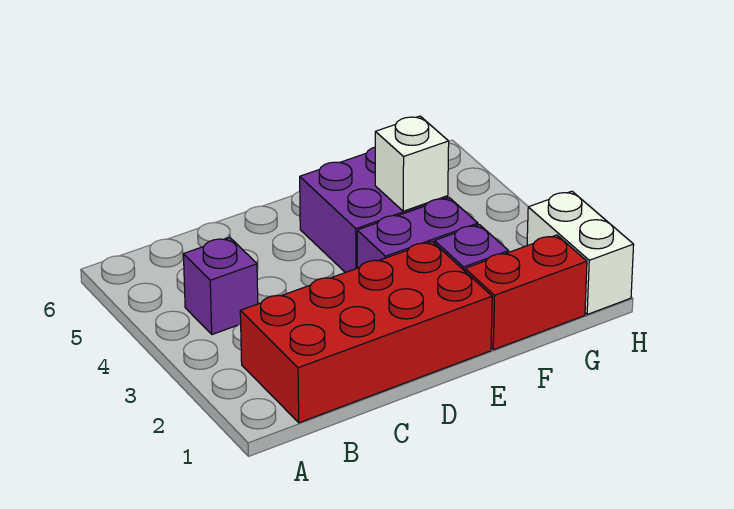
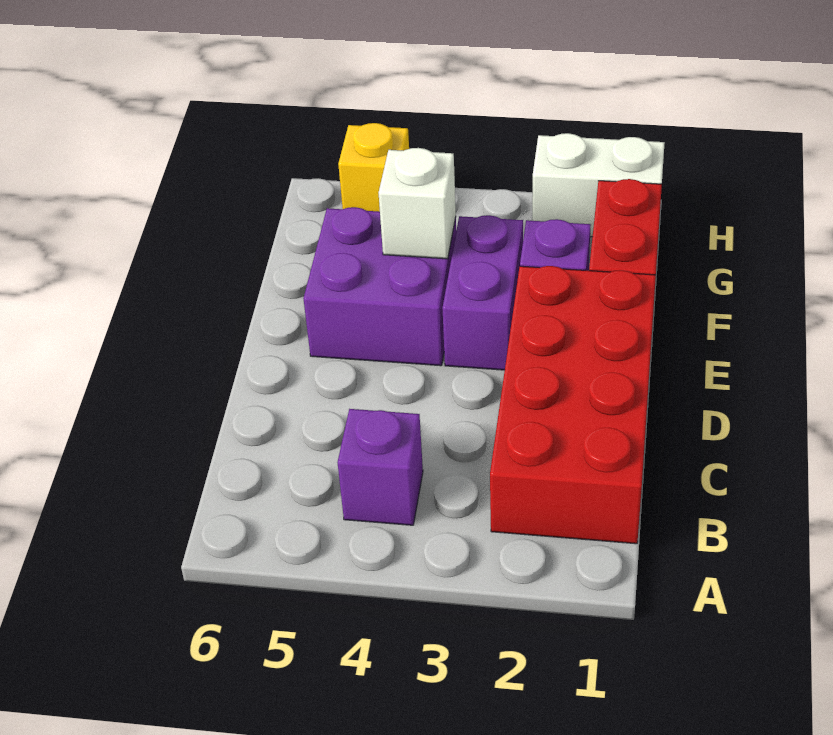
none -> yellow 1x1 brick [338,123,409,212]

